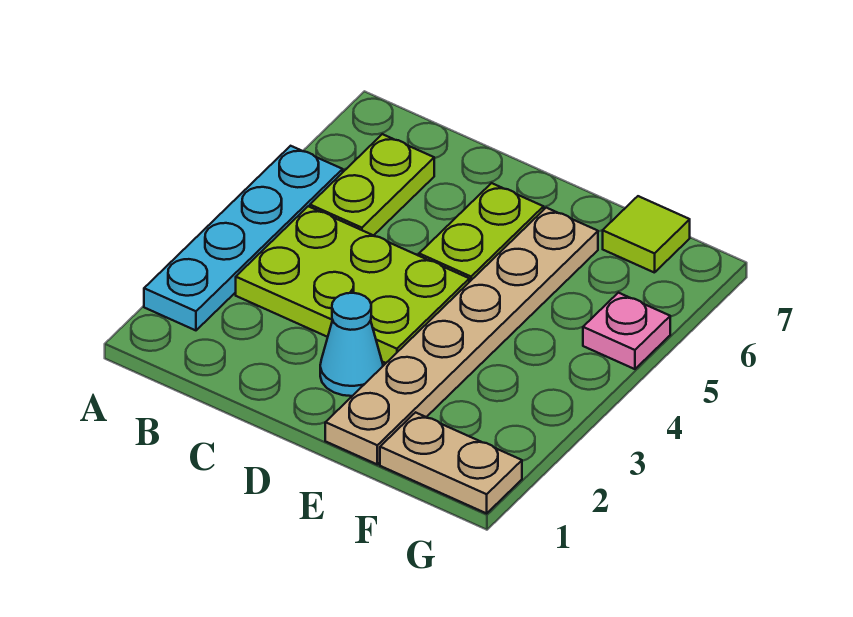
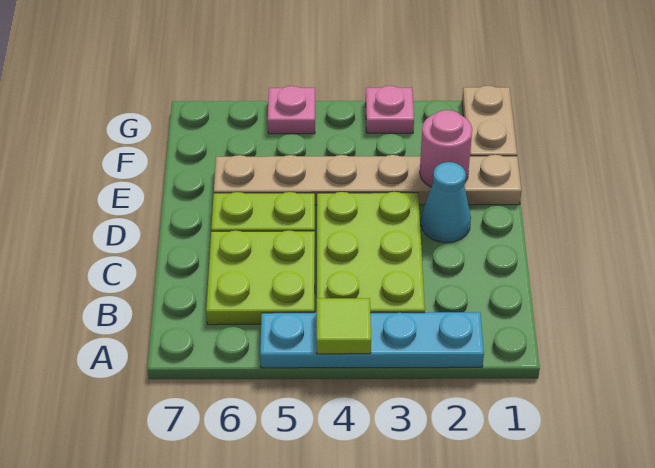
lime 1x2 plate [310,134,434,235] -> lime 2x2 plate [206,231,315,325]
none -> pink 1x1 round brick [420,110,472,187]
lime 1x1 tile [603,196,690,273] -> lime 1x1 tile moved to [317,298,371,354]
none -> pink 1x1 plate [366,86,414,133]

